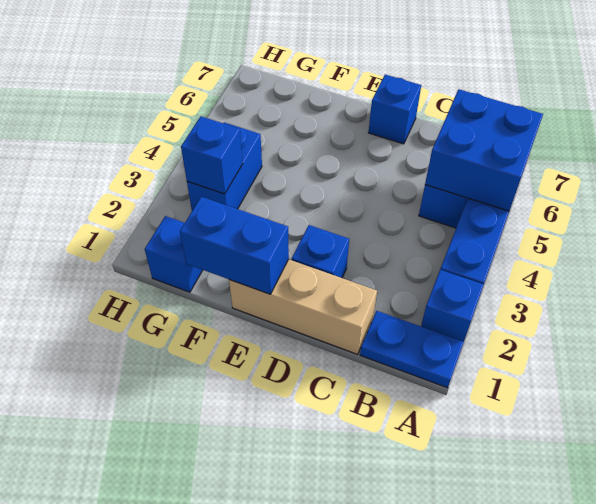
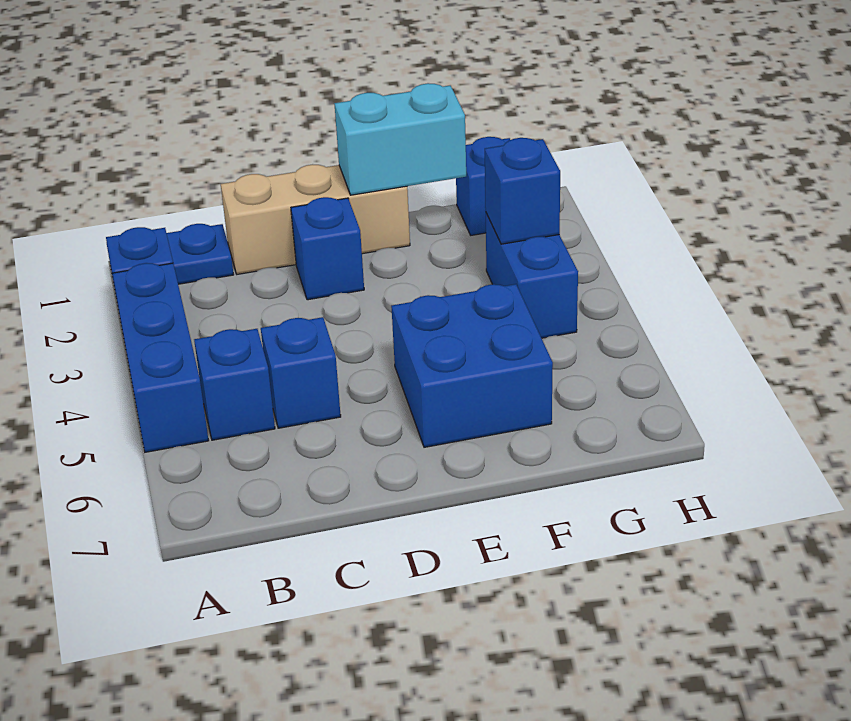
blue 2x2 brick [425,89,543,211] -> blue 2x2 brick moved to [391,284,553,447]
blue 1x1 brick [368,75,421,144] -> blue 1x1 brick moved to [261,317,341,428]
blue 1x2 brick [180,197,289,294] -> cyan 1x2 brick [334,83,466,195]

